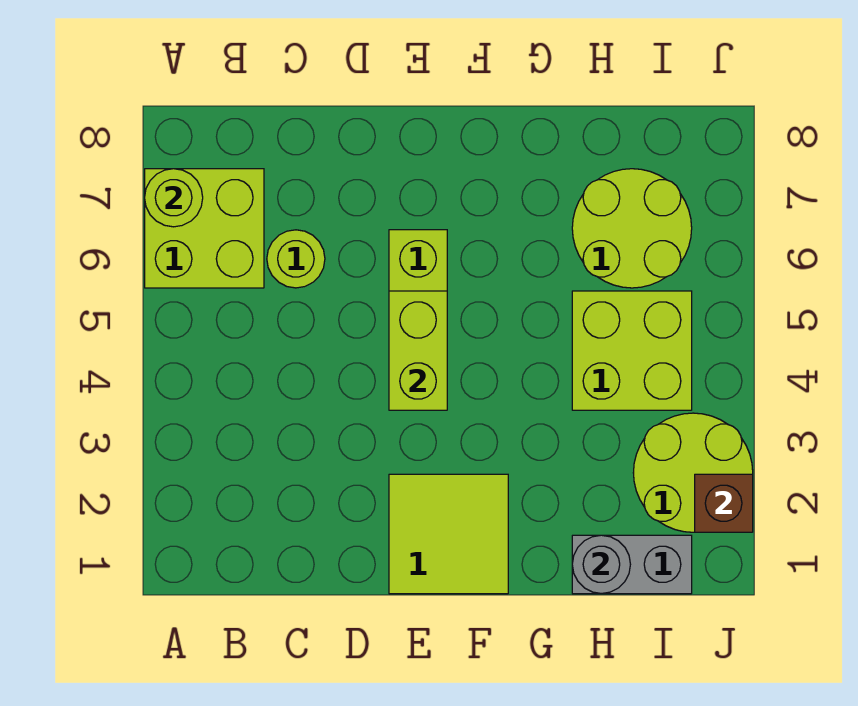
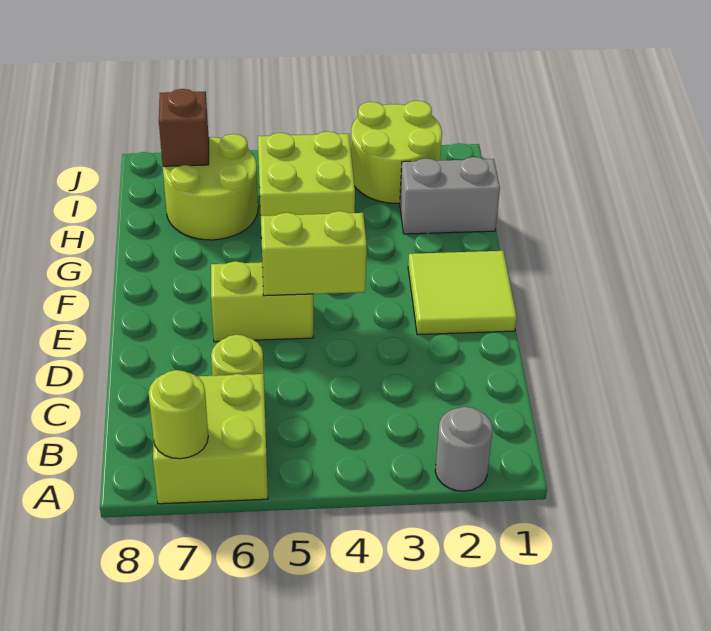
grey 1x2 brick [572,535,692,594] -> grey 1x2 brick turned to [400,157,500,234]
grey 1x1 round brick [572,535,630,594] -> grey 1x1 round brick moved to [435,407,493,491]
brown 1x1 brick [695,474,753,532] -> brown 1x1 brick moved to [159,89,209,166]

